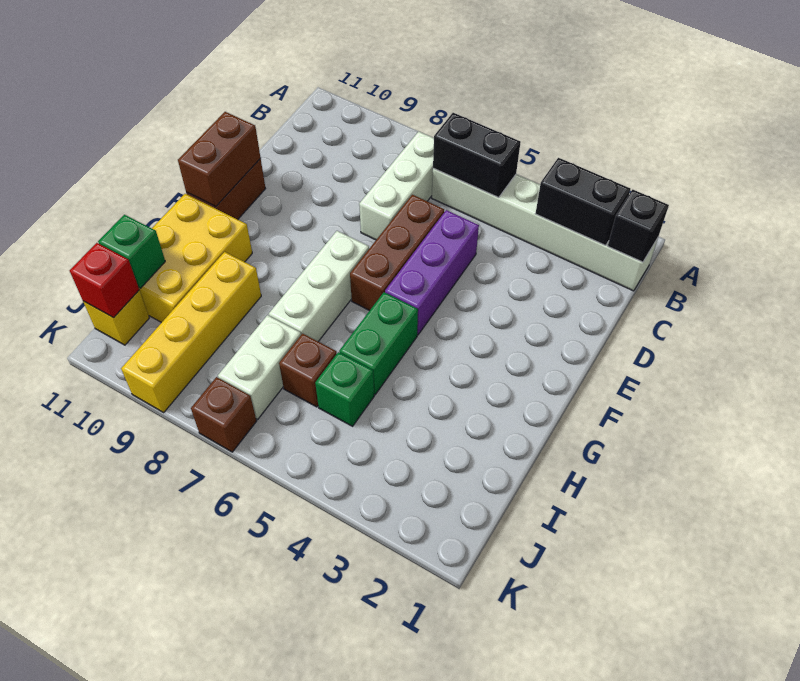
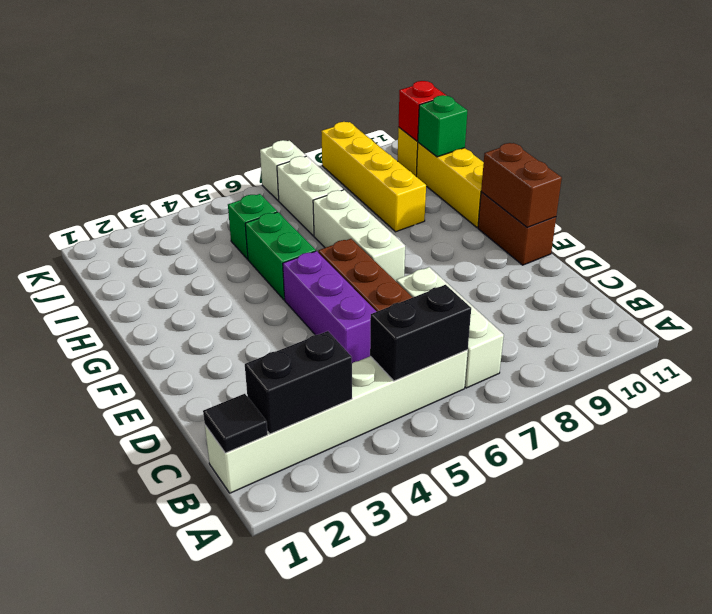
black 1x1 brick [608,190,669,262] -> black 1x1 tile [203,394,268,453]
yellow 2x3 brick [139,194,252,323] -> yellow 1x3 brick [416,143,484,228]
brown 1x1 brick [279,333,337,407] -> none
brown 1x1 brick [191,377,256,452] -> white 1x1 brick [260,140,306,201]

